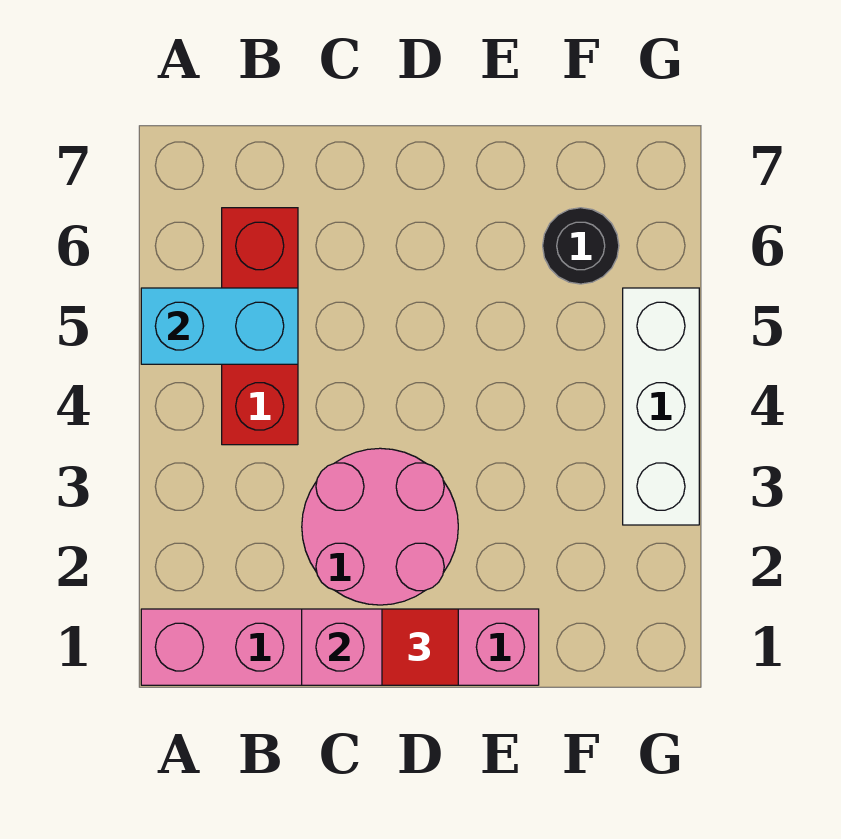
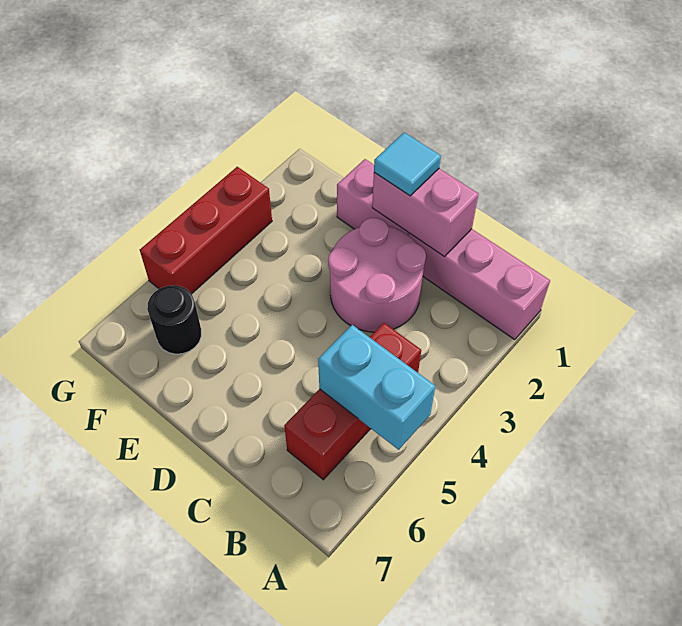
red 1x1 tile [382,609,458,685] -> cyan 1x1 tile [374,133,441,196]
white 1x3 brick [623,288,699,525] -> red 1x3 brick [140,167,272,294]

